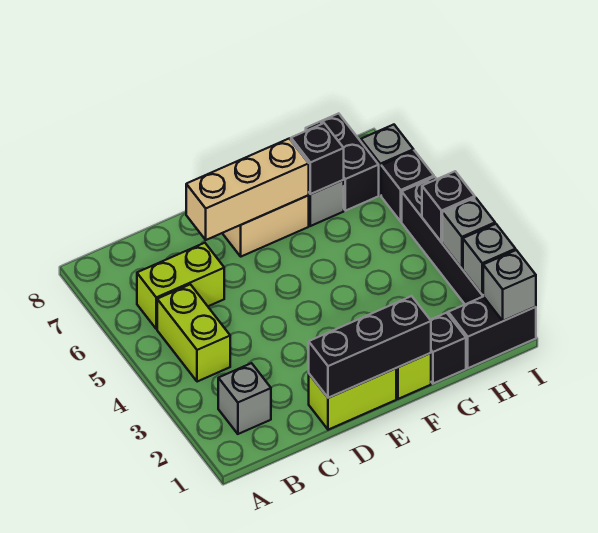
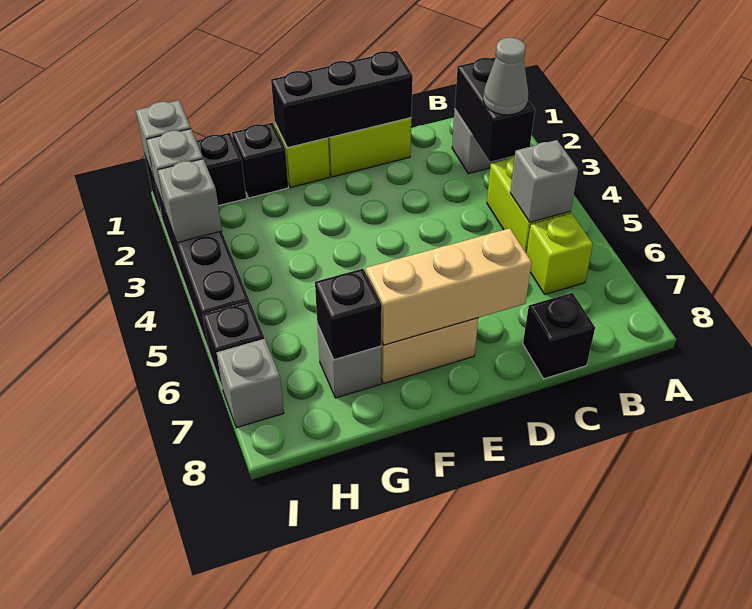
none -> grey 1x1 cone [483,38,528,115]
none -> grey 1x1 brick [510,140,578,222]
lime 1x2 brick [137,243,224,329] -> lime 1x1 brick [526,213,593,294]
black 1x2 brick [306,113,379,211] -> black 1x2 brick moved to [455,57,535,162]
black 1x1 brick [422,171,475,242] -> black 1x1 brick moved to [523,293,595,379]

